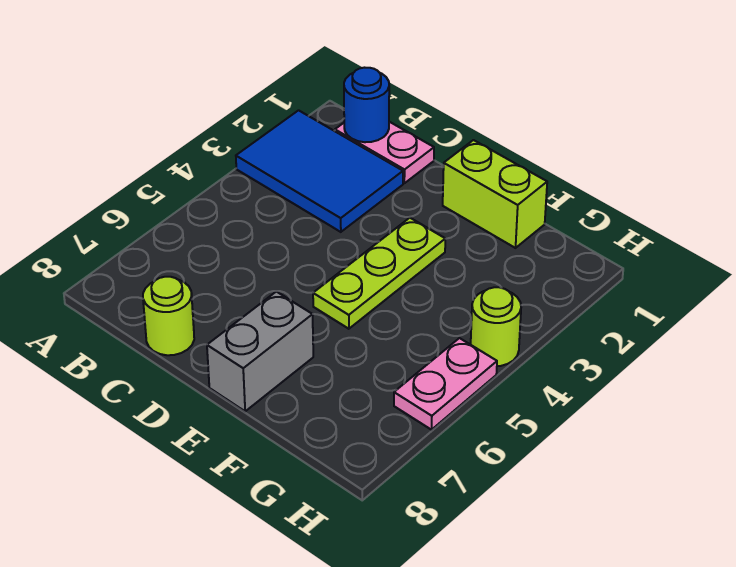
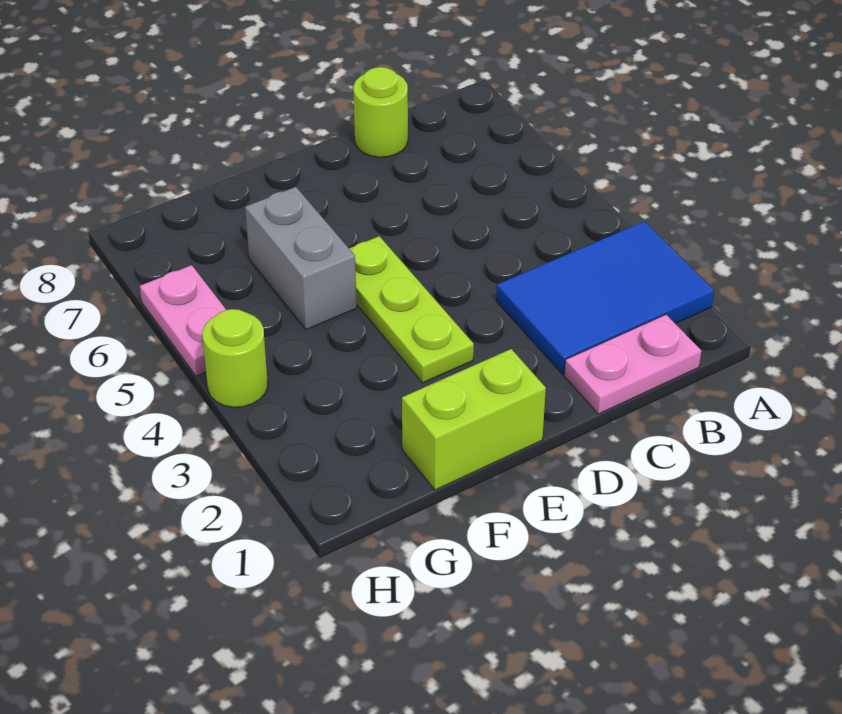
blue 1x1 round brick [344,68,389,142] -> none
grey 1x2 brick [207,292,313,411] -> grey 1x2 brick moved to [245,187,357,330]

